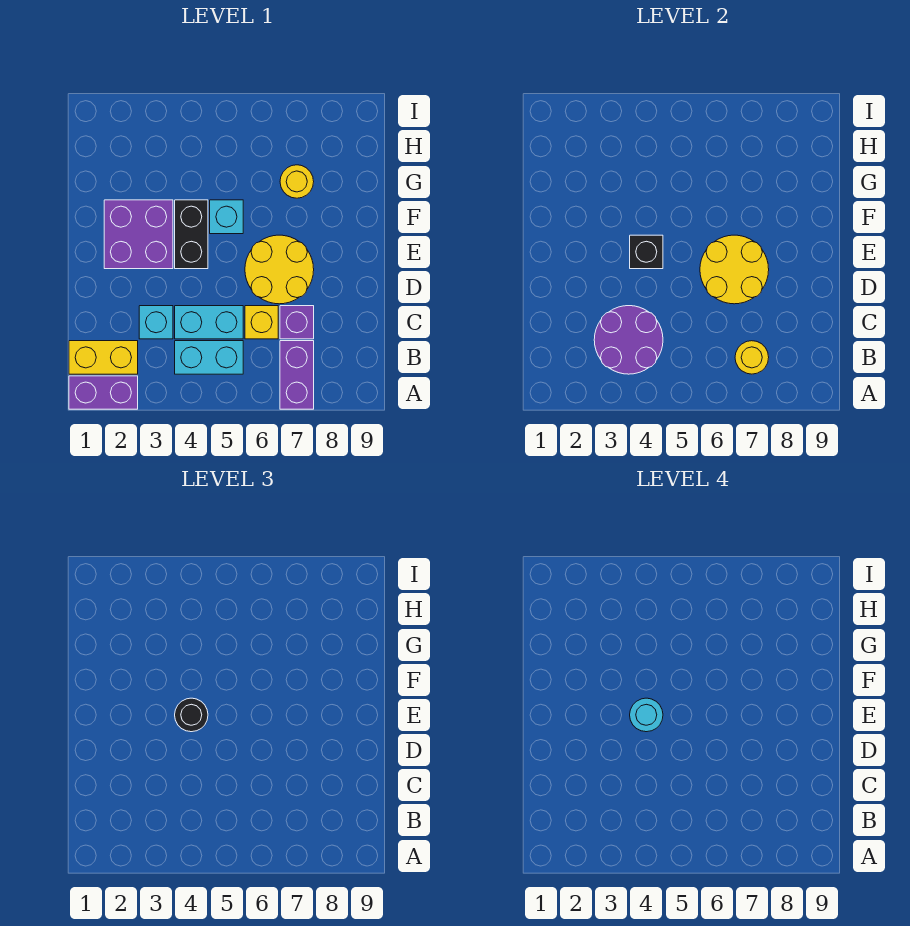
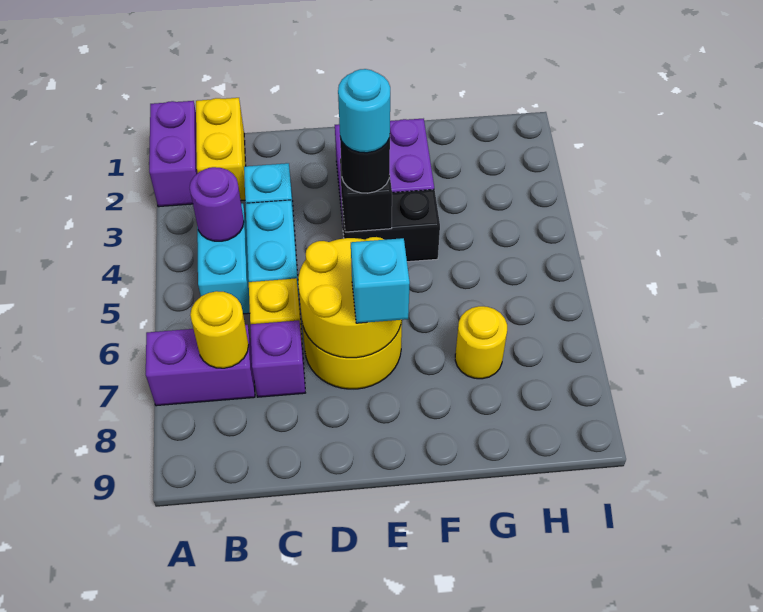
purple 2x2 round brick [594,306,663,374] -> purple 1x1 round brick [190,167,244,241]
cyan 1x1 brick [210,200,243,234] -> cyan 1x1 brick moved to [351,238,410,323]

